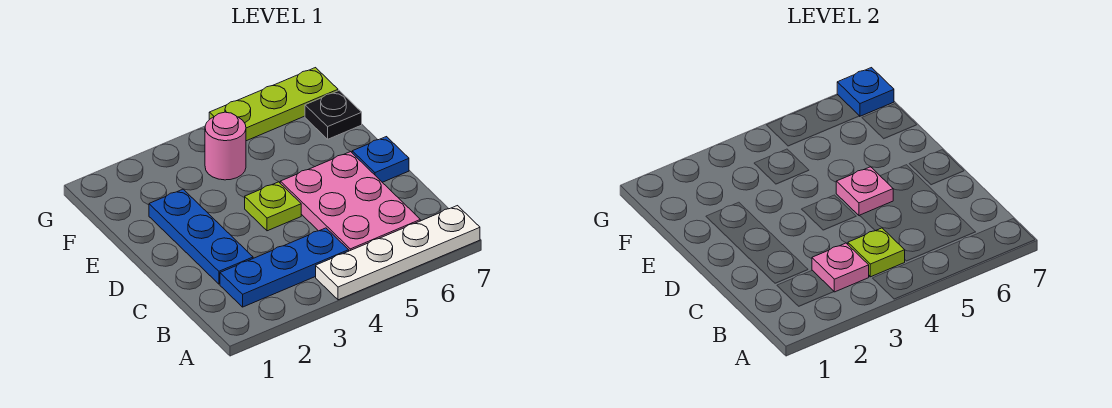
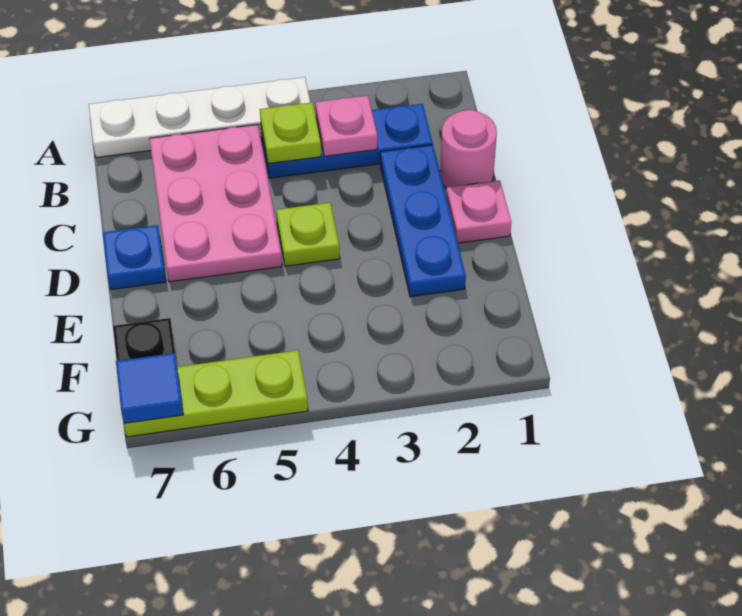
pink 1x1 plate [836,167,893,216] -> pink 1x1 plate moved to [446,180,511,243]
pink 1x1 round brick [205,112,246,180] -> pink 1x1 round brick moved to [440,110,497,188]
blue 1x1 plate [837,68,894,116] -> blue 1x1 tile [116,353,183,423]

